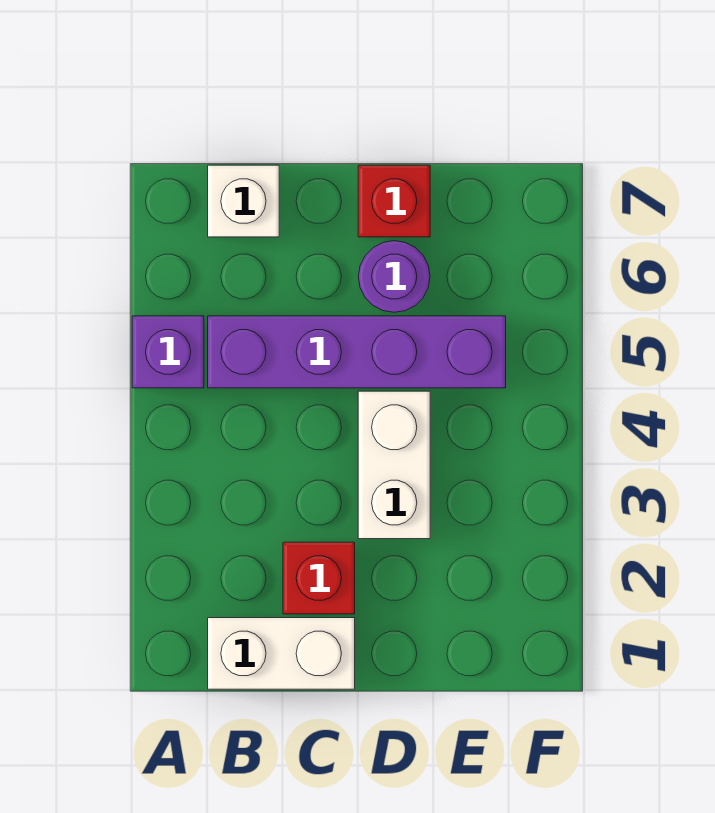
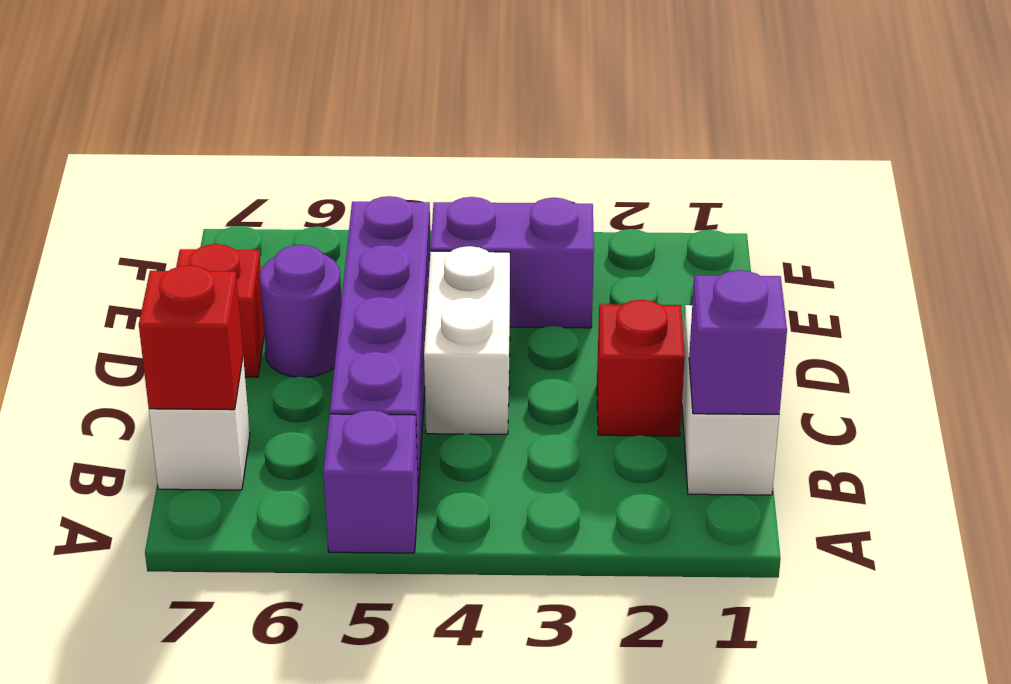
none -> purple 1x1 brick [689,270,787,414]
none -> red 1x1 brick [139,265,243,410]
white 1x2 brick [358,391,430,539] -> white 1x2 brick turned to [424,246,510,434]
none -> purple 1x2 brick [431,197,594,328]

